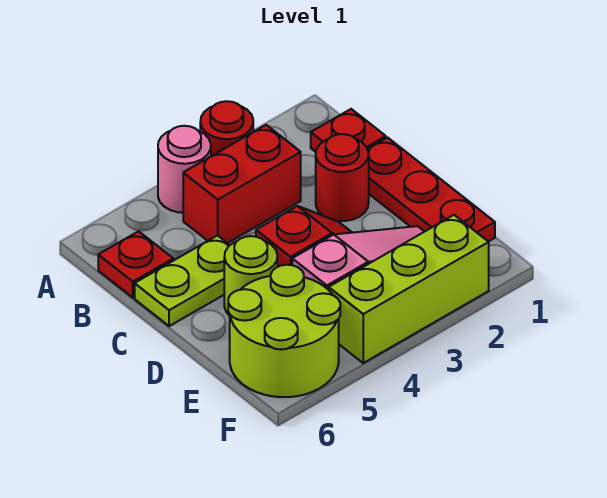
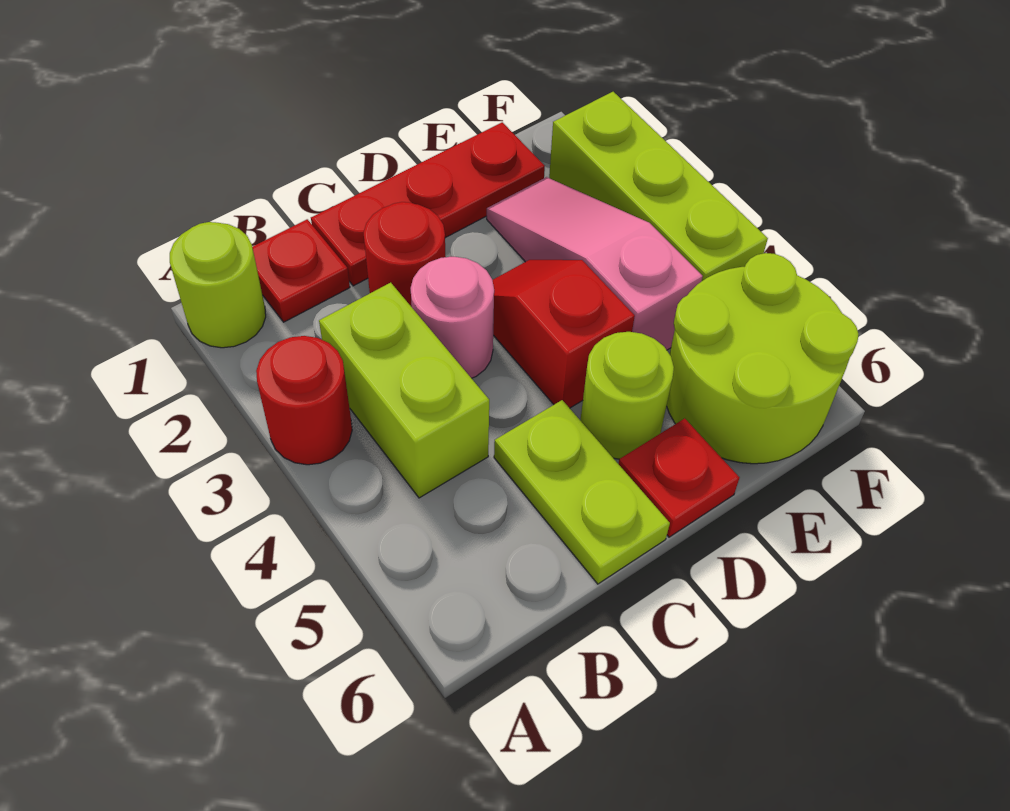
none -> lime 1x1 round brick [170,222,266,348]
pink 1x1 round brick [158,126,211,213] -> pink 1x1 round brick moved to [411,257,494,378]
red 1x2 brick [183,125,301,243] -> lime 1x2 brick [319,283,489,498]
red 1x1 plate [98,231,173,297] -> red 1x1 plate moved to [619,418,740,537]

